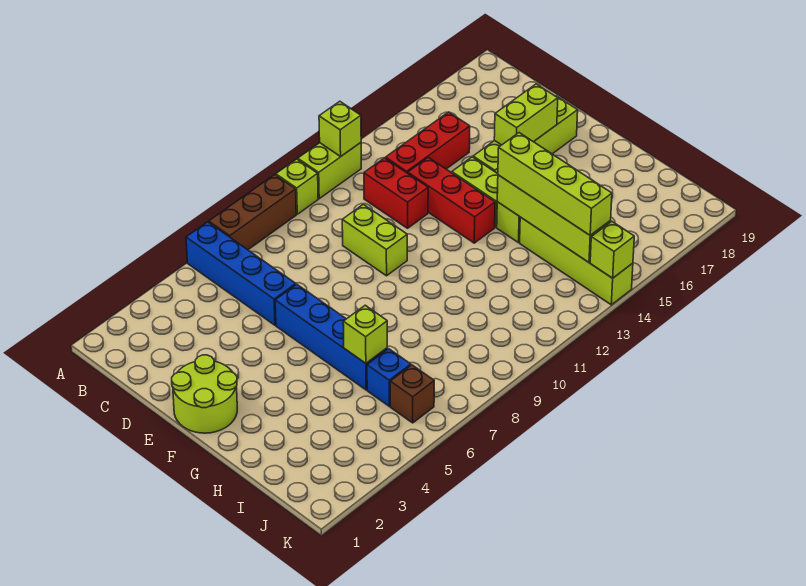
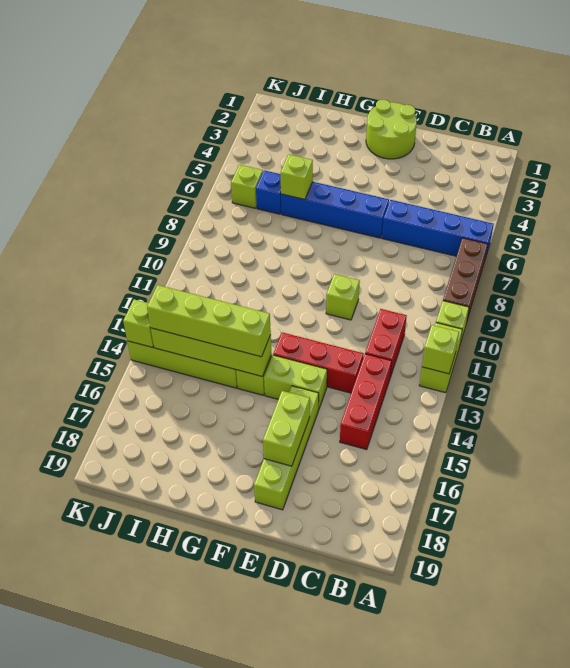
red 1x2 brick [364,158,428,228] -> red 1x2 brick turned to [365,309,407,377]
lime 1x2 brick [342,204,407,276] -> lime 1x1 brick [326,274,360,320]
brown 1x1 brick [390,365,434,423] -> lime 1x1 brick [231,165,263,208]

